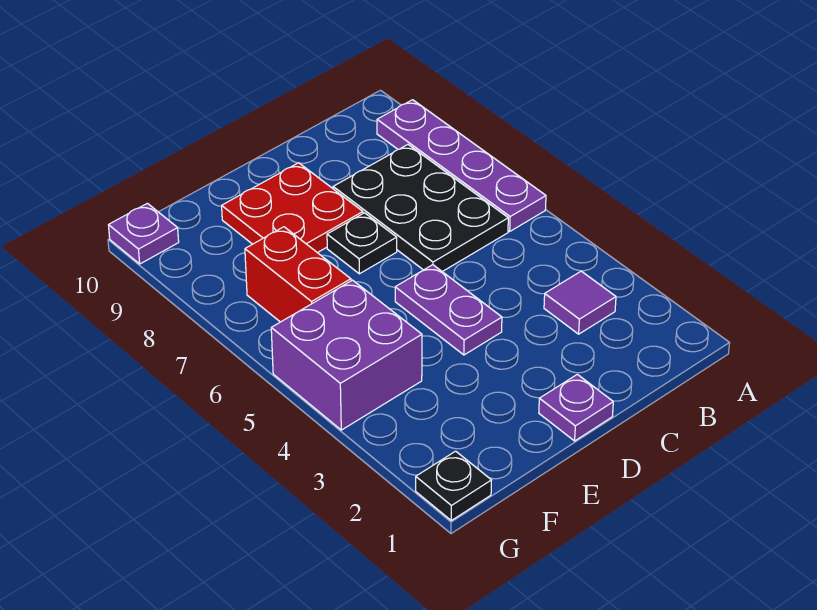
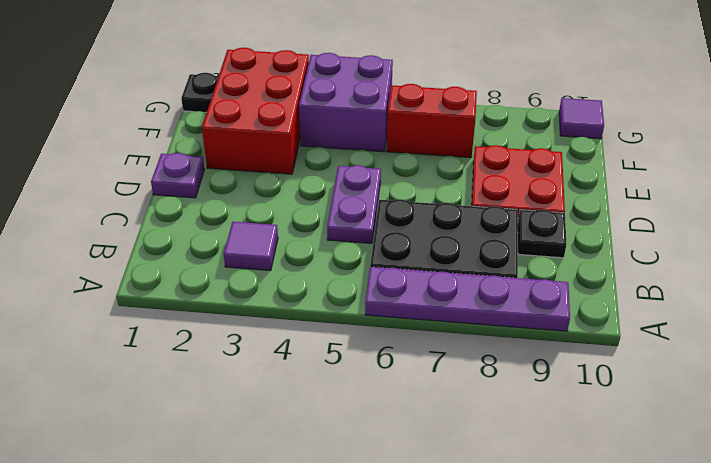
purple 1x2 plate [395,265,502,355] -> purple 1x2 plate turned to [327,165,381,243]
black 1x1 plate [327,213,397,274] -> black 1x1 plate moved to [518,210,567,258]
none -> red 2x3 brick [202,48,309,174]
purple 1x1 plate [109,203,179,264] -> purple 1x1 tile [559,98,604,139]

